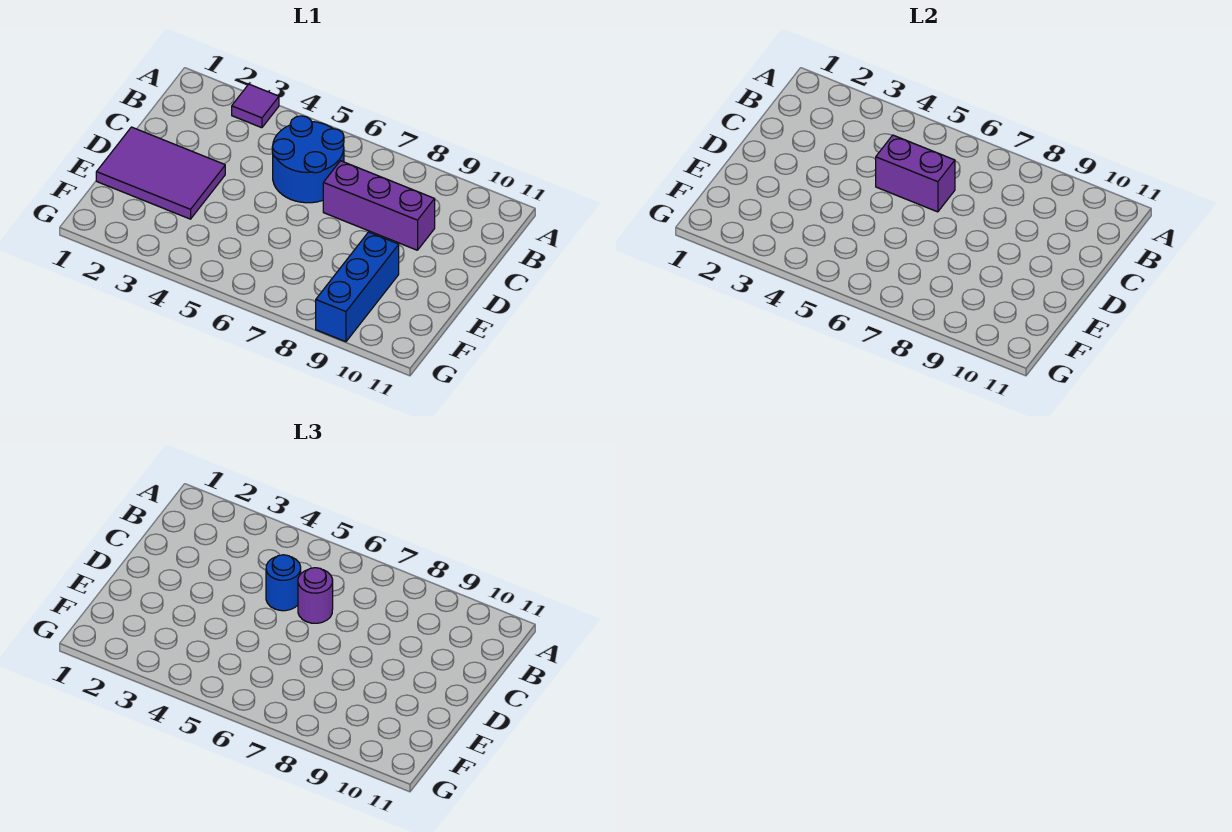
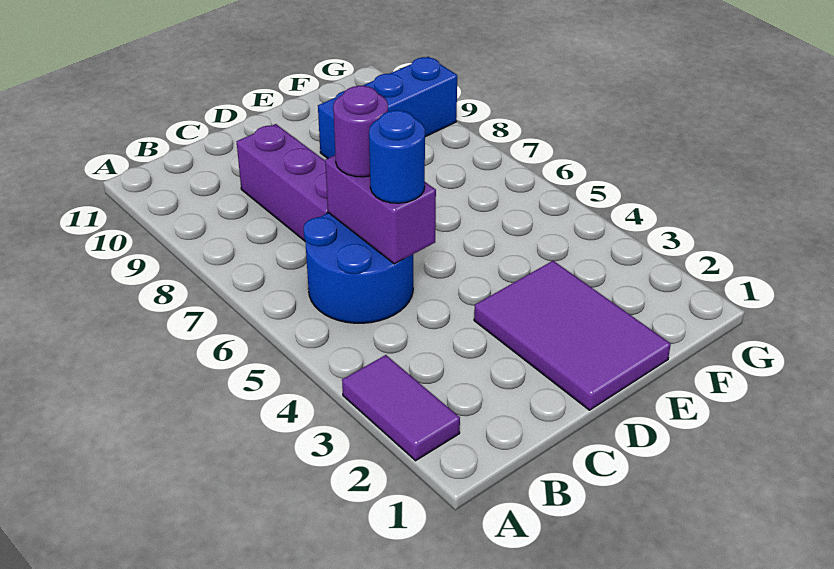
purple 1x1 tile [232,84,279,128] -> purple 1x2 tile [342,355,460,461]

